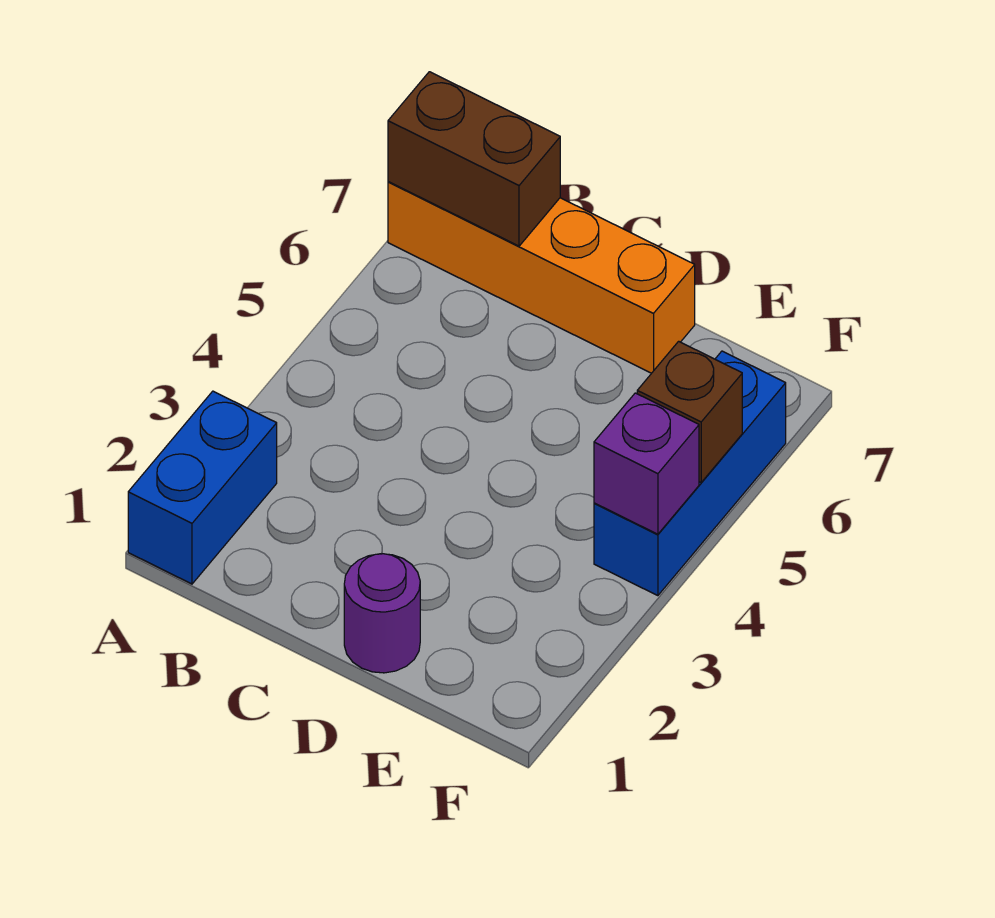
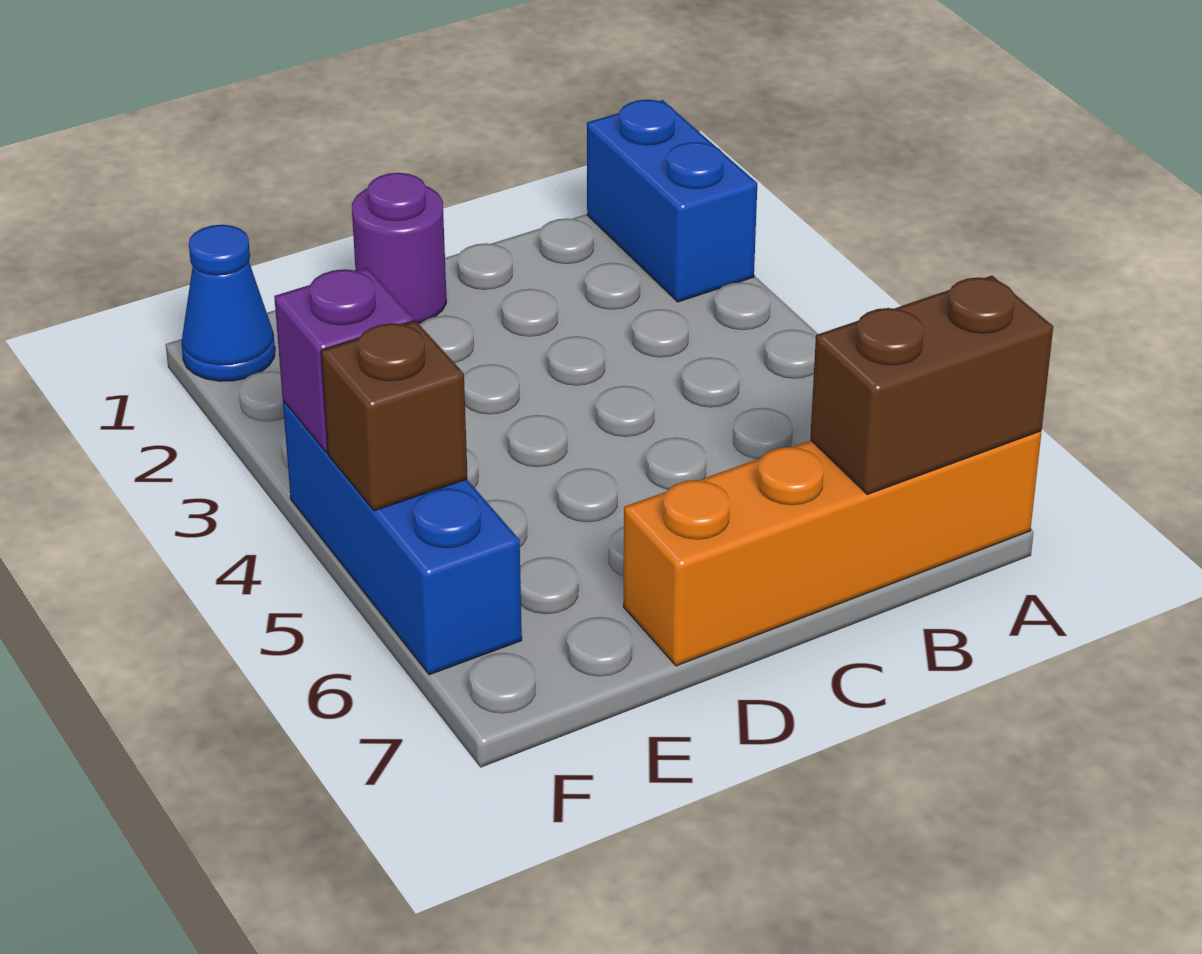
none -> blue 1x1 cone [182,225,275,381]

